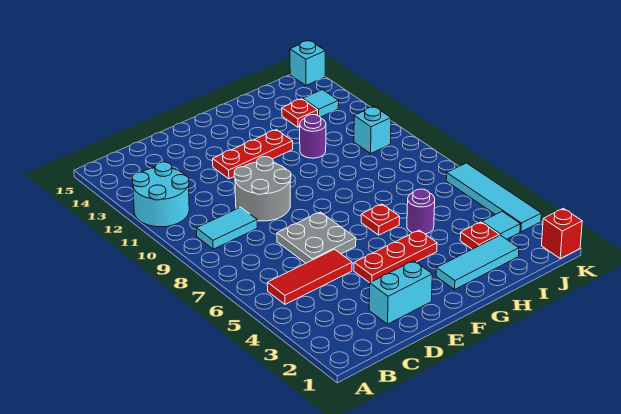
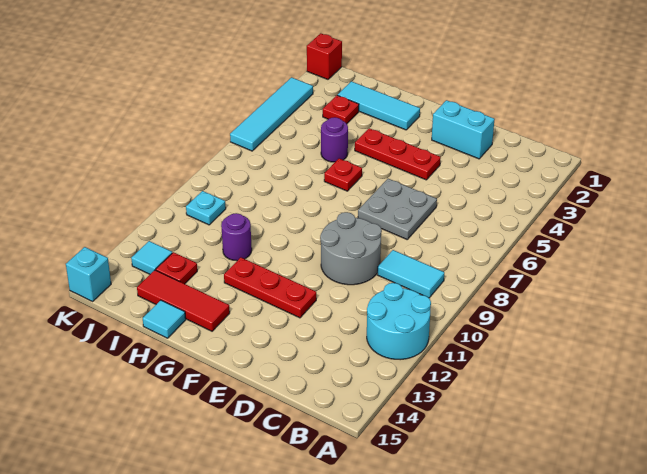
red 1x3 tile [267,249,352,304] -> red 1x3 tile moved to [137,270,230,331]
cyan 1x1 tile [482,211,520,239] -> cyan 1x1 tile moved to [143,300,186,338]
cyan 1x1 brick [354,106,391,153] -> cyan 1x1 plate [186,191,226,225]

